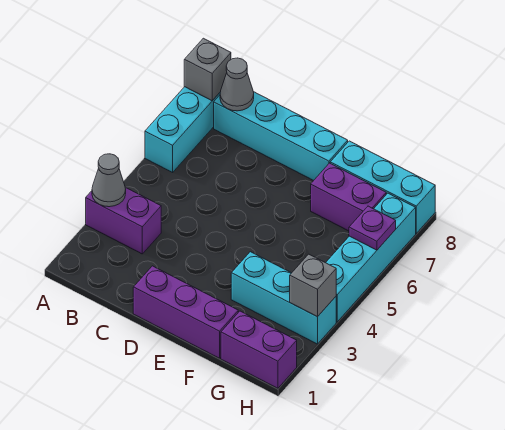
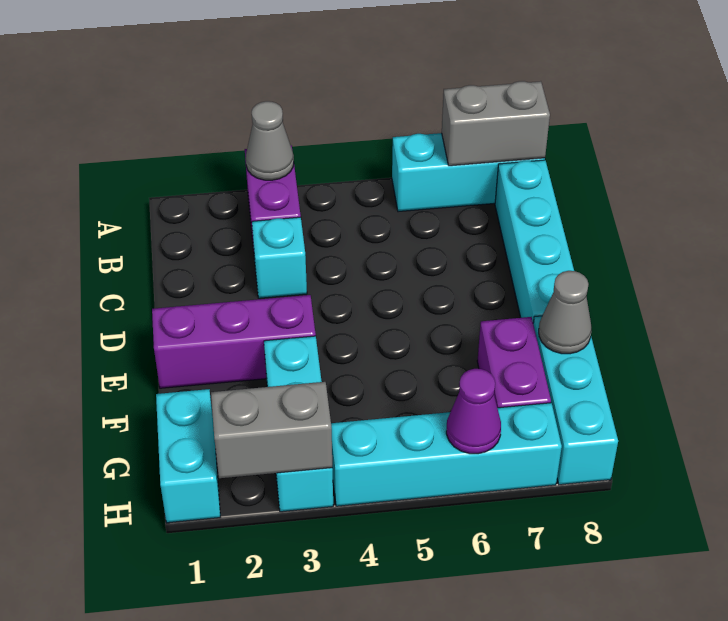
grey 1x1 brick [184,38,231,101] -> grey 1x2 brick [442,81,550,166]
grey 1x1 cone [220,58,254,111] -> grey 1x1 cone moved to [539,271,592,354]
none -> cyan 1x1 brick [252,217,307,298]
purple 1x3 brick [133,266,238,358] -> purple 1x3 brick turned to [152,295,316,388]
purple 1x2 brick [221,311,297,388] -> cyan 1x2 brick [156,389,220,523]
grey 1x1 brick [290,254,336,317] -> grey 1x2 brick [211,382,332,478]
purple 1x1 plate [349,206,396,250] -> purple 1x1 cone [446,369,501,454]

